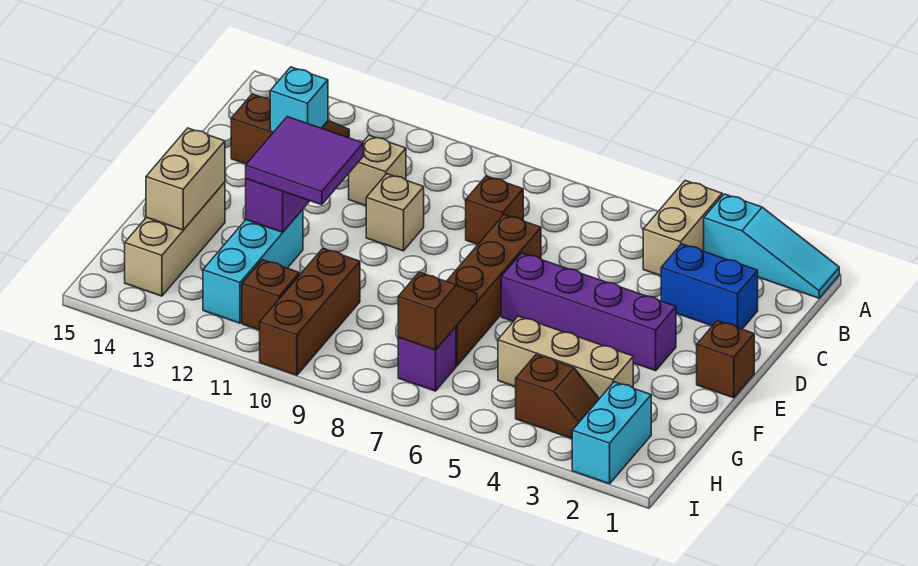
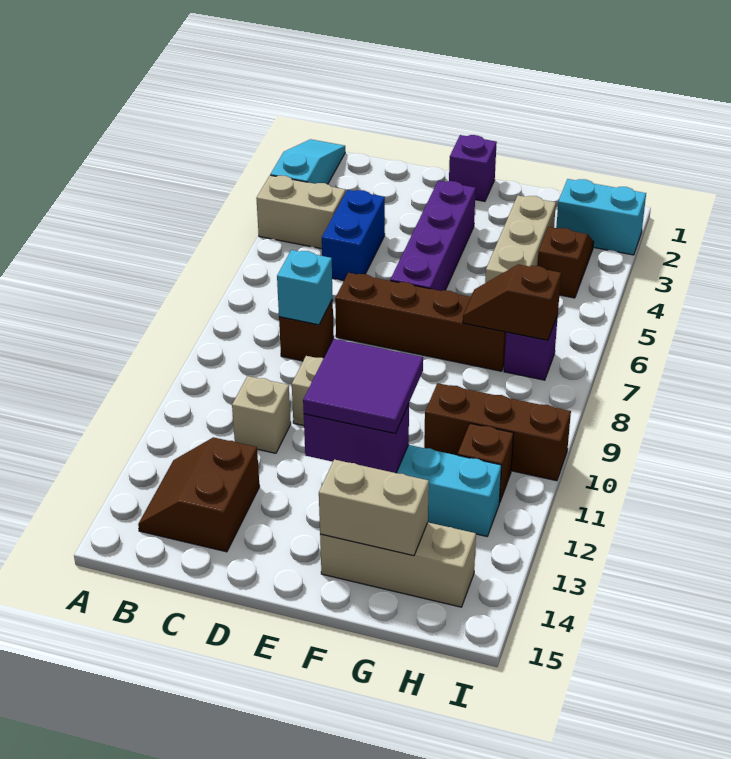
blue 1x2 brick [661,244,758,329] -> blue 1x2 brick moved to [322,190,385,281]
cyan 1x1 brick [270,67,328,132] -> cyan 1x1 brick moved to [277,250,333,325]
brown 1x1 brick [697,321,754,398] -> purple 1x1 brick [449,135,497,201]

